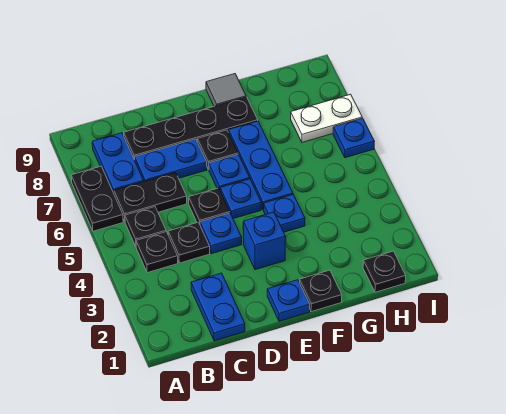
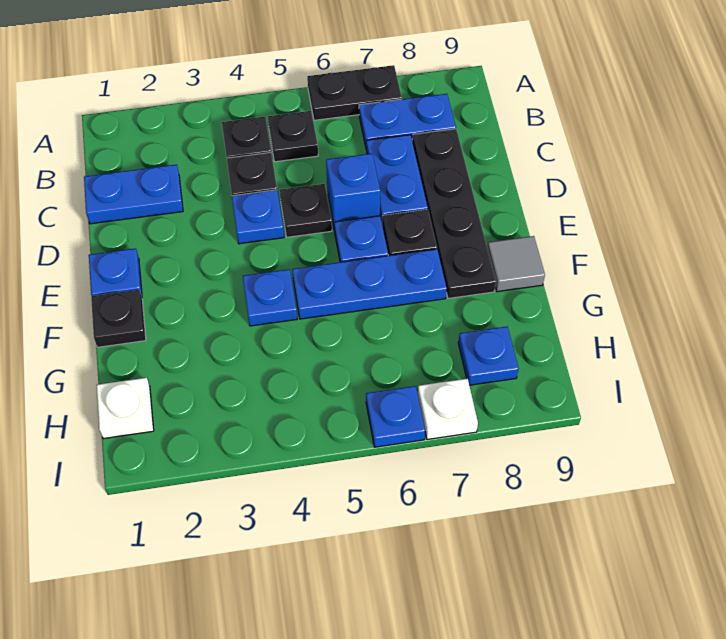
black 1x2 plate [114,173,187,221] -> none
blue 1x1 brick [244,212,286,270] -> blue 1x1 brick moved to [326,154,380,231]
blue 1x1 plate [220,179,261,219] -> blue 1x1 plate moved to [458,327,519,385]
black 1x1 plate [363,251,406,292] -> white 1x1 plate [97,378,154,439]
white 1x2 plate [291,94,362,142] -> white 1x1 plate [418,379,478,439]

